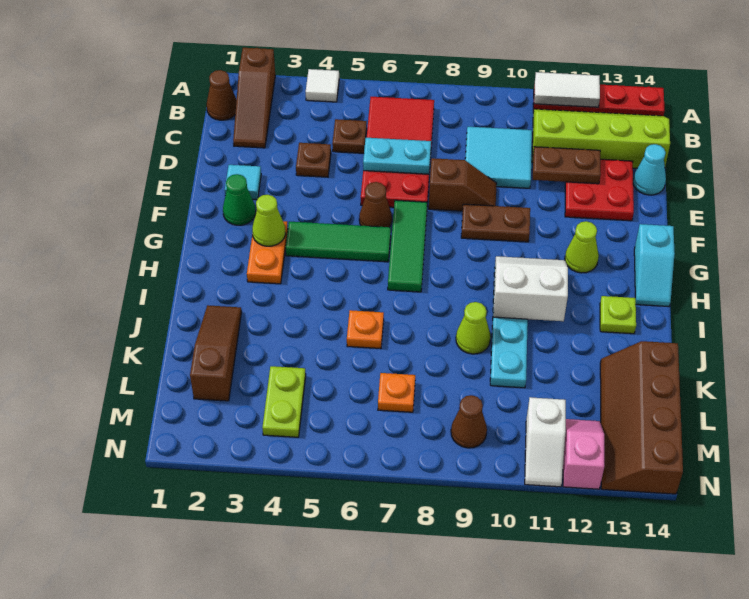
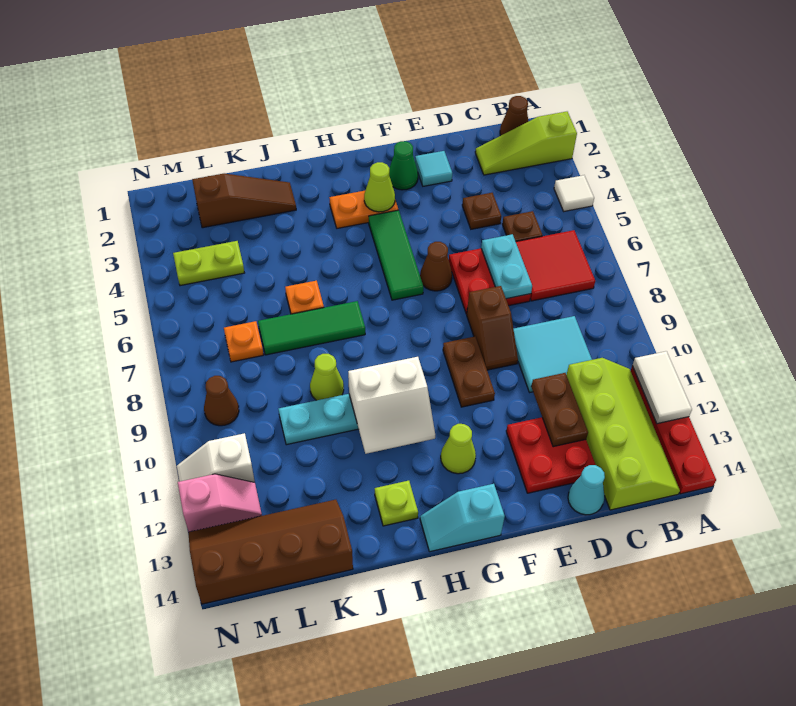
brown 1x3 slope [233,48,275,148] -> lime 1x3 slope [475,112,577,175]
green 1x3 tile [388,200,427,292] -> green 1x3 tile moved to [258,301,365,355]
white 2x2 slope [493,256,568,321] -> white 2x2 slope turned to [348,357,435,454]

